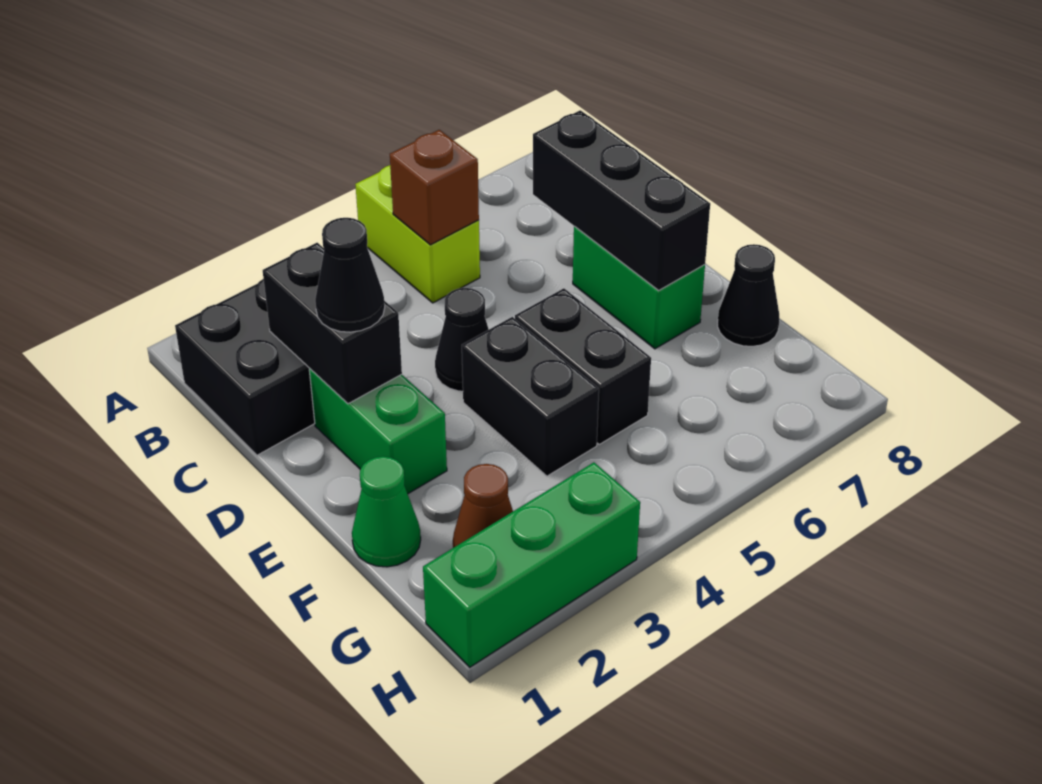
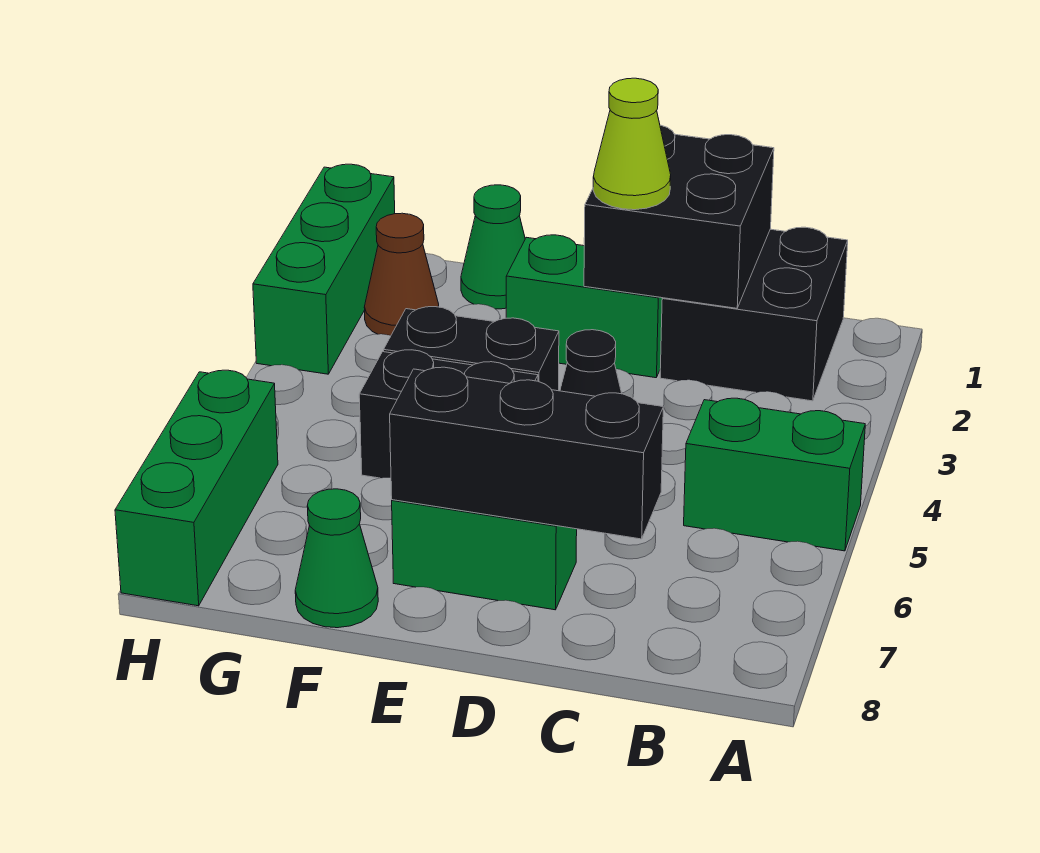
lime 1x2 brick [355,165,480,303] -> green 1x2 brick [684,398,865,551]
brown 1x1 brick [390,130,479,245] -> none
black 1x2 brick [263,243,402,404] -> black 2x2 brick [584,125,774,308]
black 1x1 cone [315,218,385,332] -> lime 1x1 cone [593,78,671,210]
black 1x1 cone [718,244,779,346] -> green 1x1 cone [295,489,378,628]
none -> green 1x3 brick [115,370,278,606]

